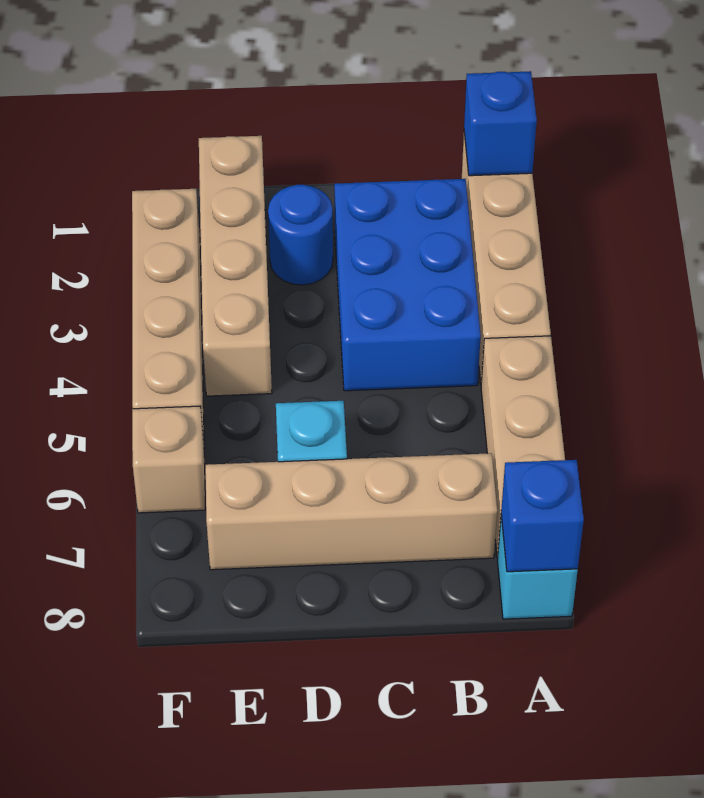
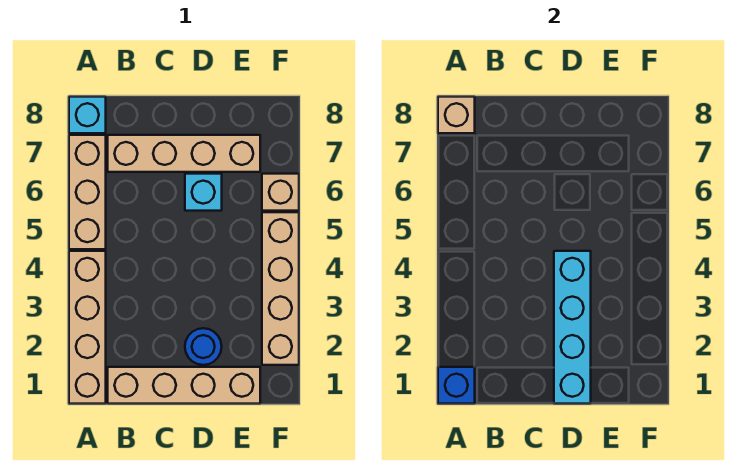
blue 1x1 brick [501,460,584,572] -> tan 1x1 brick [438,97,475,133]
blue 2x3 brick [334,179,481,391] -> none
none -> cyan 1x4 brick [554,251,591,404]
tan 1x4 brick [199,136,272,396] -> tan 1x4 brick turned to [108,367,260,404]

